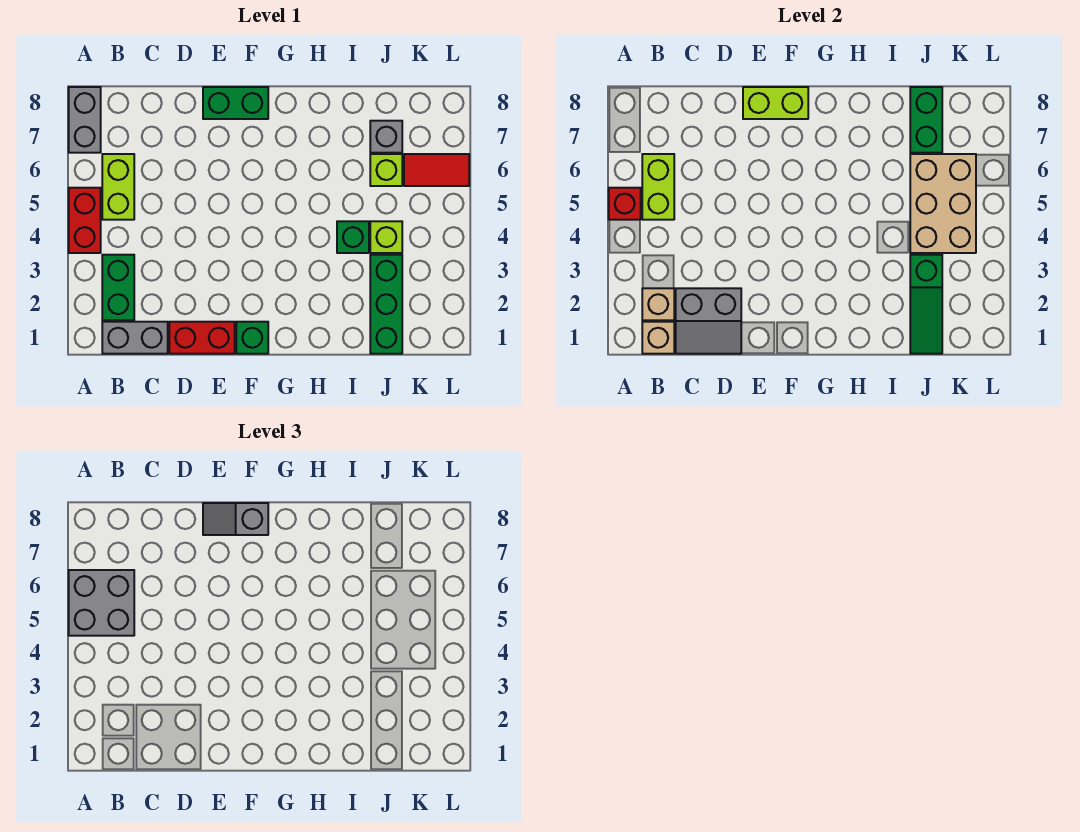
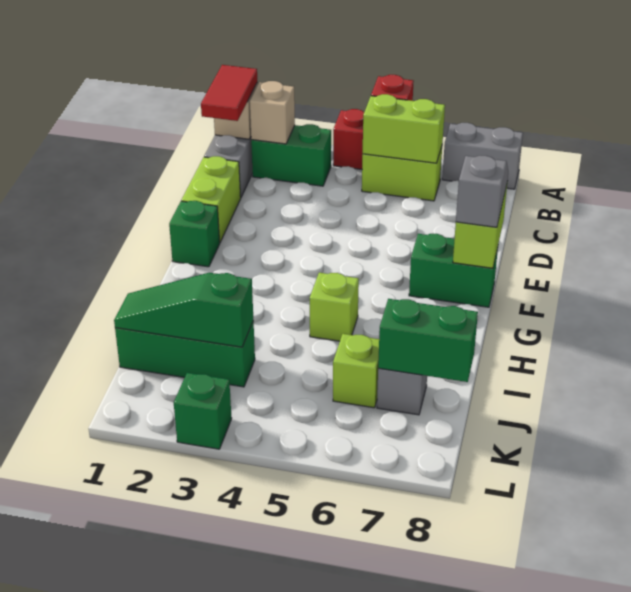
grey 2x2 brick [69,570,134,636] -> none
grey 2x2 slope [676,288,741,354] -> none
red 1x2 brick [169,322,235,354] -> lime 1x2 brick [181,156,241,242]
green 1x2 brick [203,87,268,119] -> green 1x2 brick turned to [409,234,498,307]
green 1x1 brick [337,221,369,253] -> green 1x1 brick moved to [174,373,232,449]
lime 1x1 brick [370,221,402,253] -> lime 1x1 brick moved to [310,273,359,341]
tan 2x3 brick [910,154,976,253] -> none
red 1x2 tile [404,154,469,186] -> red 1x2 tile moved to [201,65,257,121]

